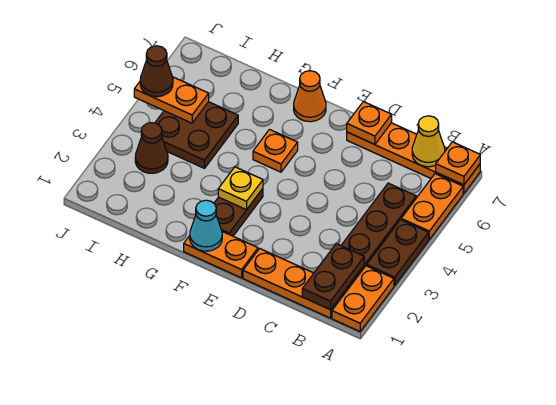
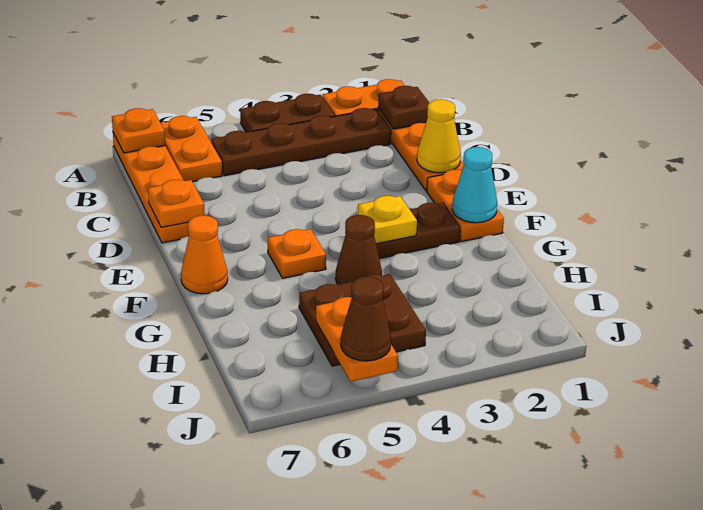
orange 1x2 plate [401,174,463,239] -> orange 1x2 plate turned to [161,116,222,182]
brown 1x2 plate [302,244,364,310] -> brown 1x1 plate [378,86,429,129]
yellow 1x1 cone [412,116,445,167] -> yellow 1x1 cone moved to [417,99,460,173]
brown 1x1 cone [135,123,168,173] -> brown 1x1 cone moved to [335,215,382,284]

